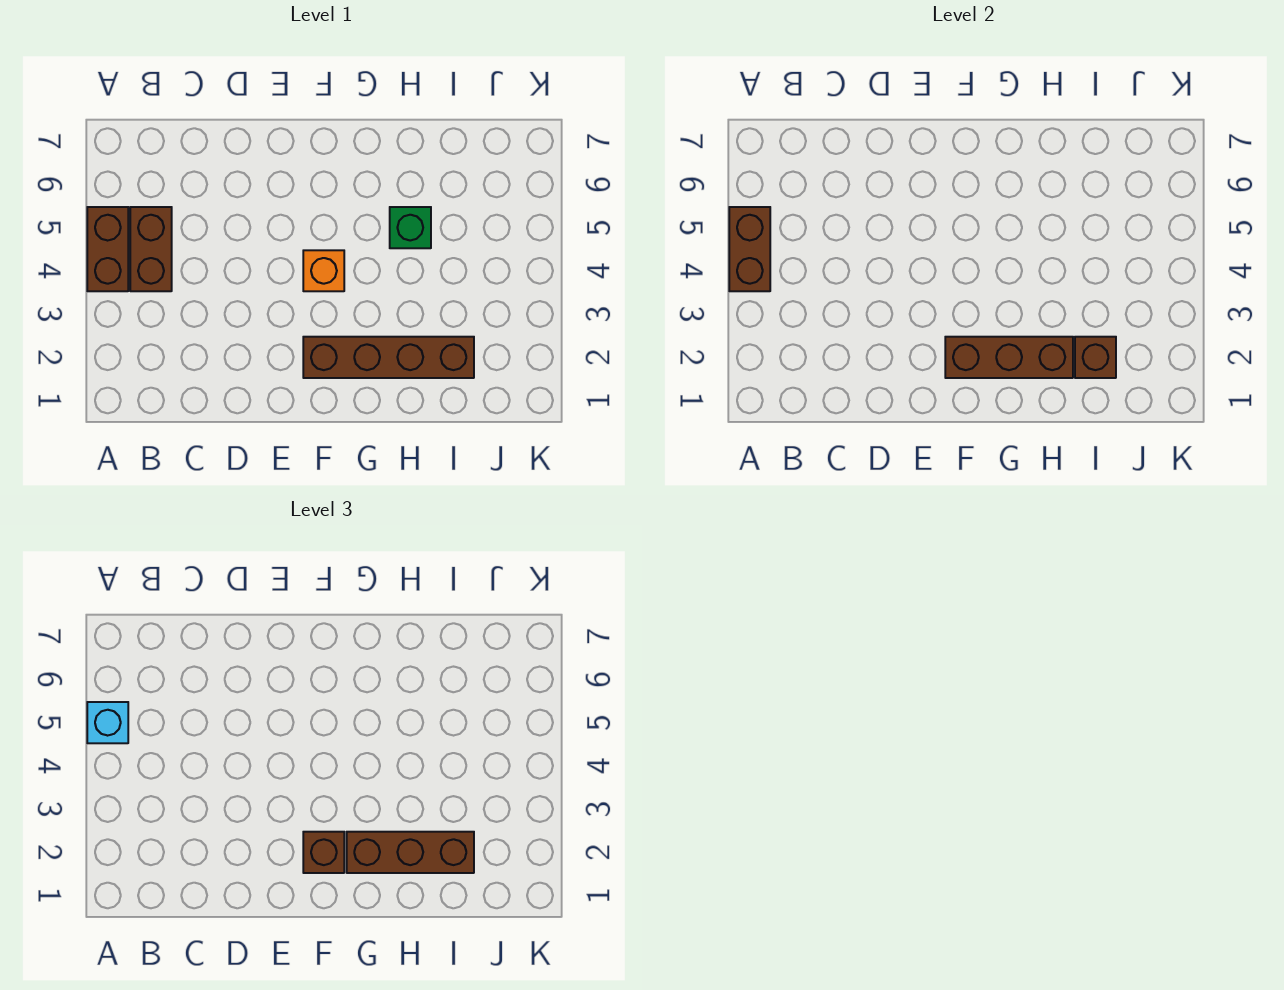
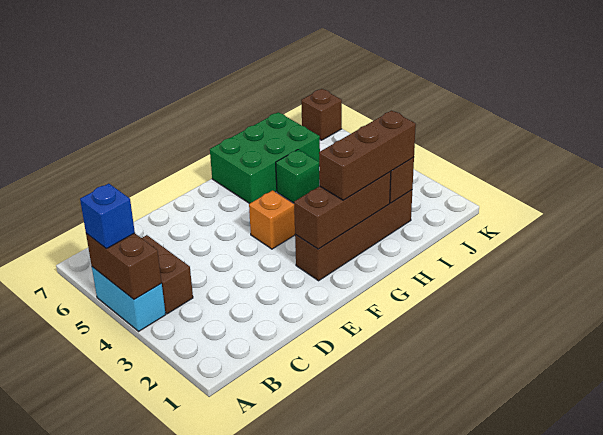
brown 1x2 brick [87,207,128,291] -> cyan 1x2 brick [92,267,166,331]
cyan 1x1 brick [87,702,128,743] -> blue 1x1 brick [80,184,135,249]
brown 1x1 brick [303,832,344,873] -> brown 1x1 brick moved to [301,89,342,140]
none -> green 2x3 brick [210,112,320,204]

